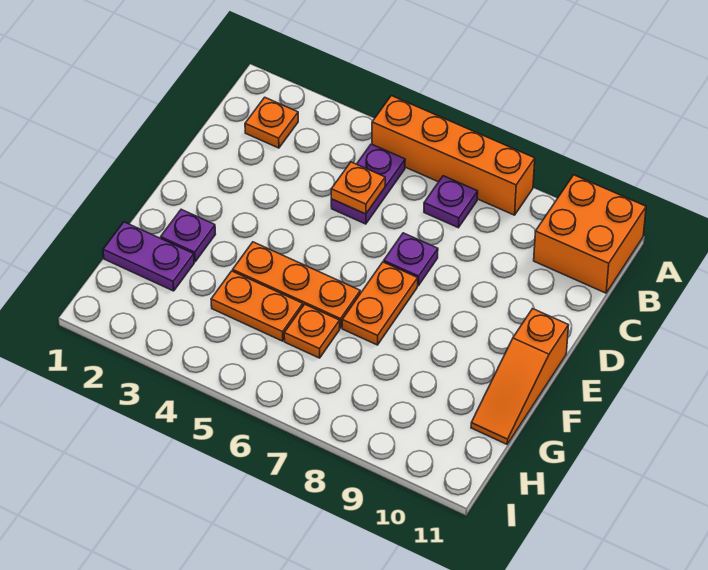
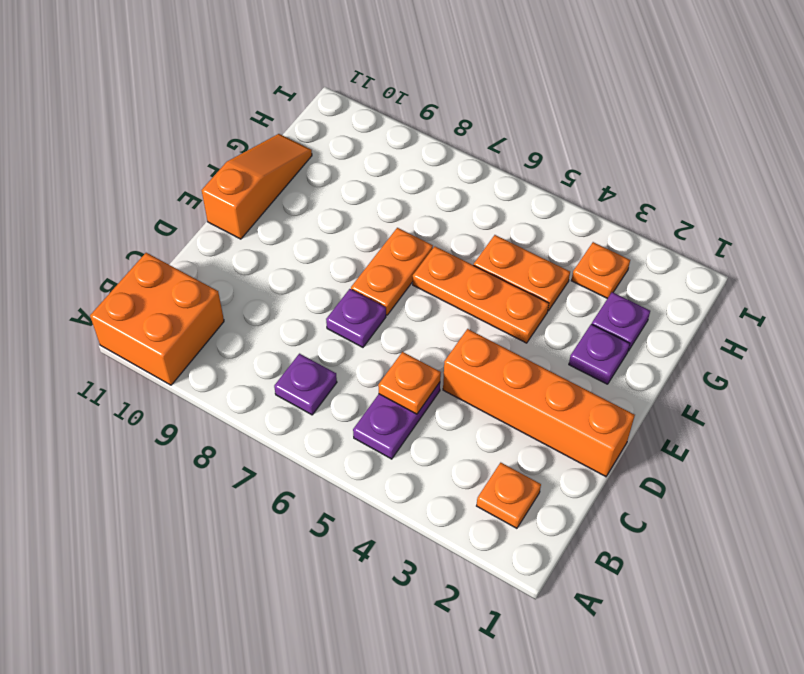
orange 1x4 brick [372,96,535,215] -> orange 1x4 brick moved to [443,329,635,477]
purple 1x2 plate [103,222,194,291] -> purple 1x1 plate [592,292,650,351]
orange 1x1 plate [284,304,340,358] -> orange 1x1 plate moved to [571,242,630,299]

